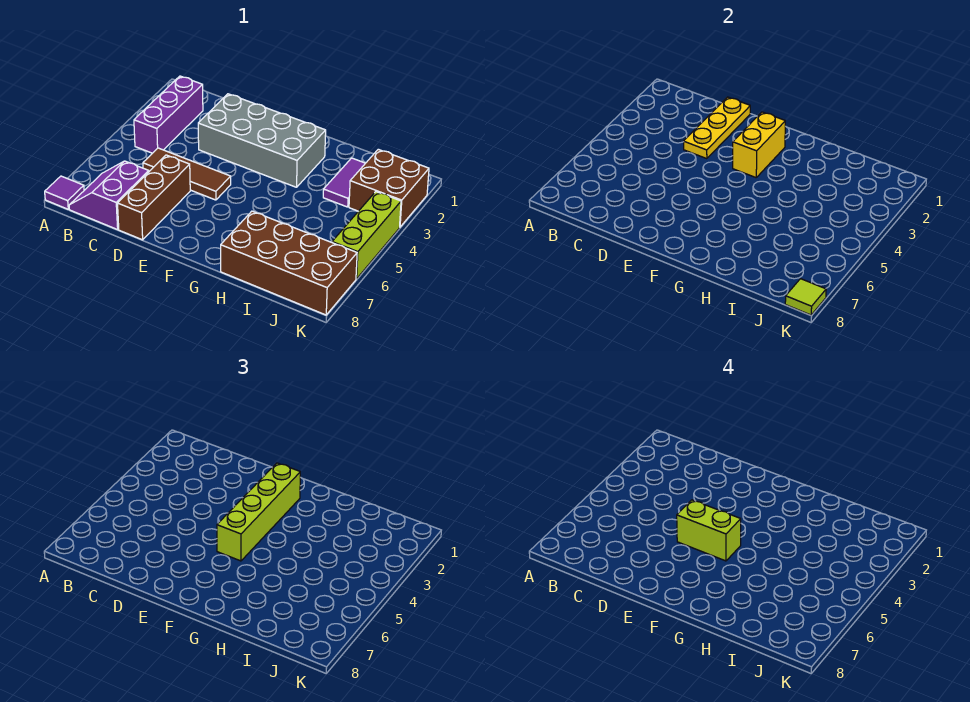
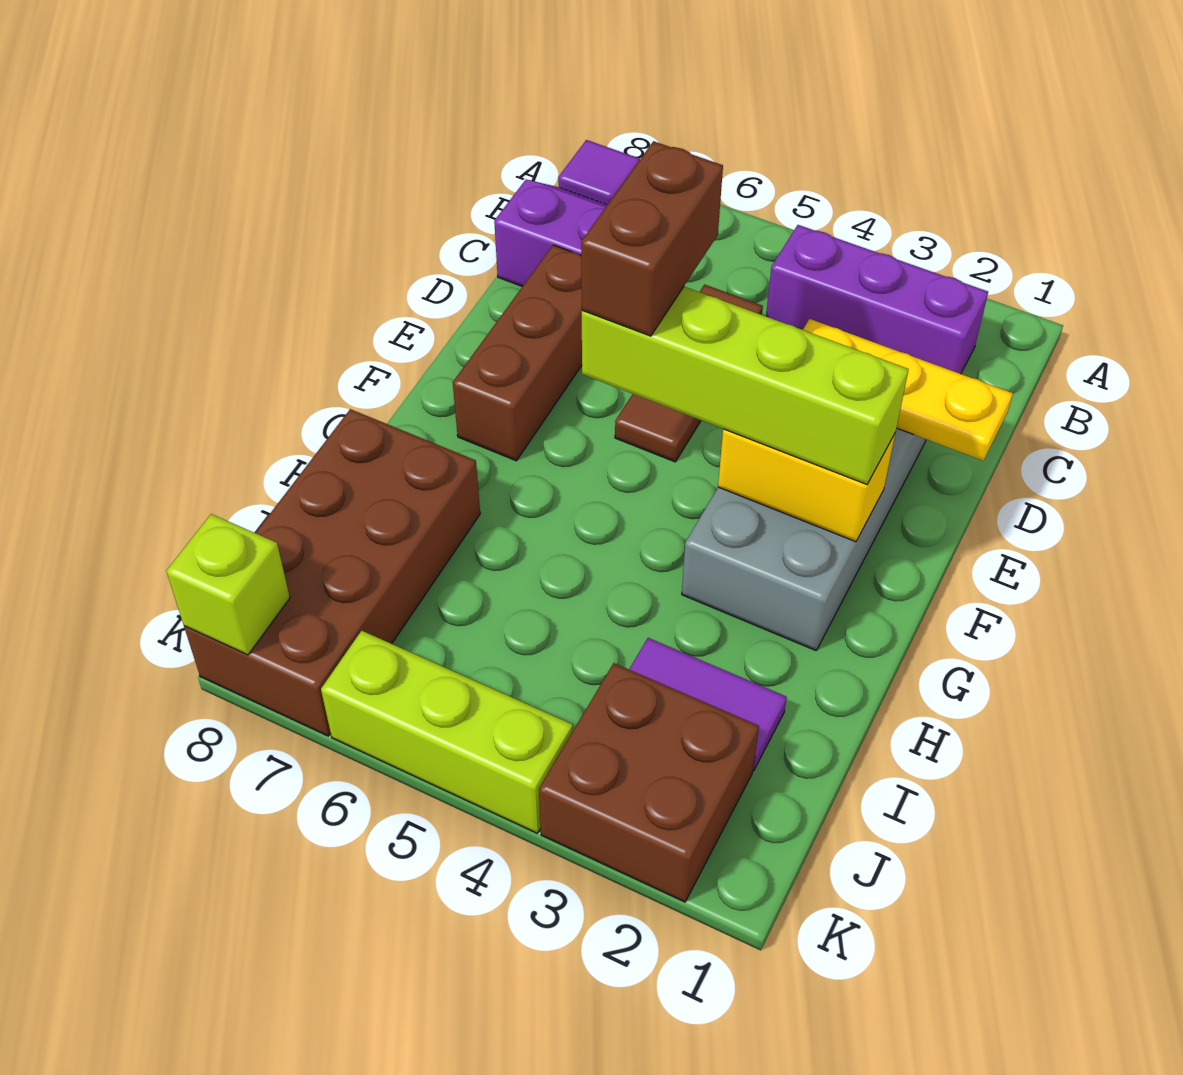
brown 1x3 brick [118,155,190,240] -> brown 1x3 brick turned to [453,245,582,461]
lime 1x2 brick [677,500,741,561] -> brown 1x2 brick [581,141,723,336]
lime 1x1 tile [785,279,826,315] -> lime 1x1 brick [166,514,290,655]

